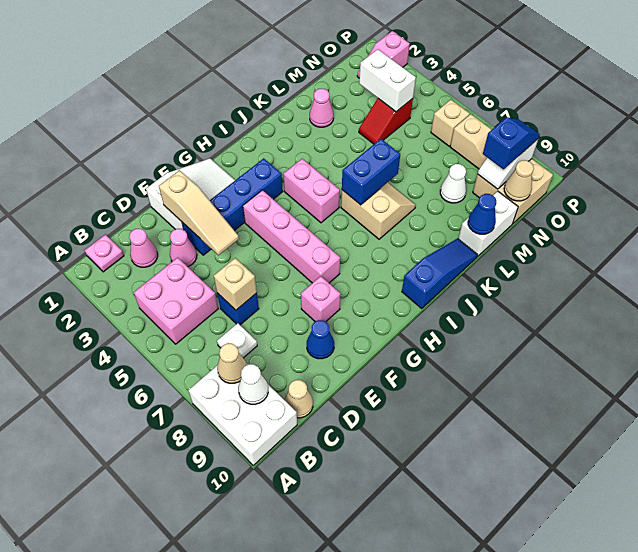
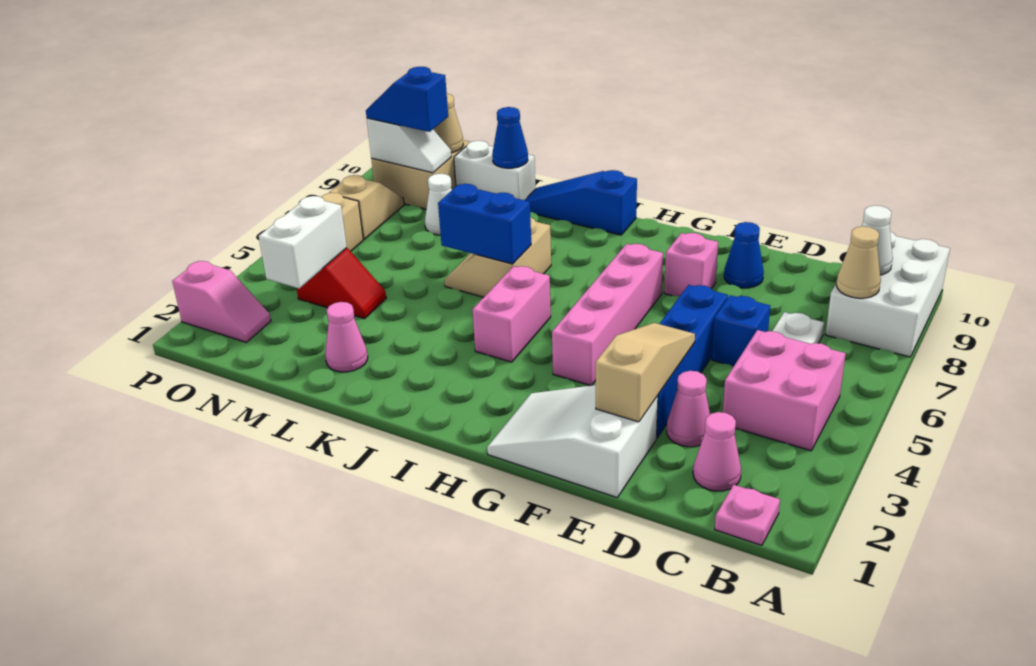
tan 1x1 cone [285,380,313,418] -> none
tan 1x1 brick [214,258,257,310] -> none
blue 1x4 brick [182,158,283,255] -> blue 1x4 brick turned to [656,285,728,438]

